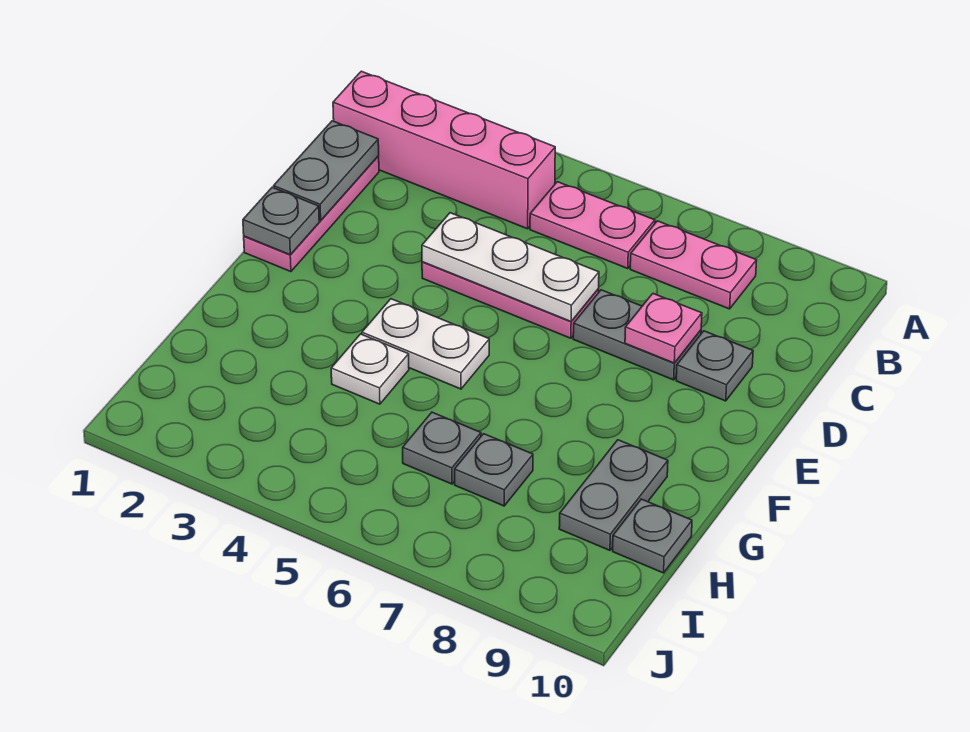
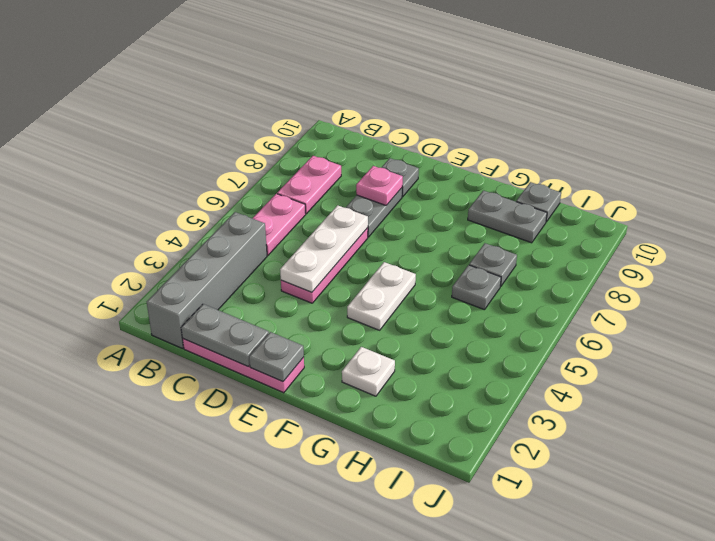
pink 1x4 brick [333,71,555,229] -> grey 1x4 brick [147,212,267,348]
white 1x1 plate [331,334,409,404] -> white 1x1 plate moved to [342,347,395,396]

